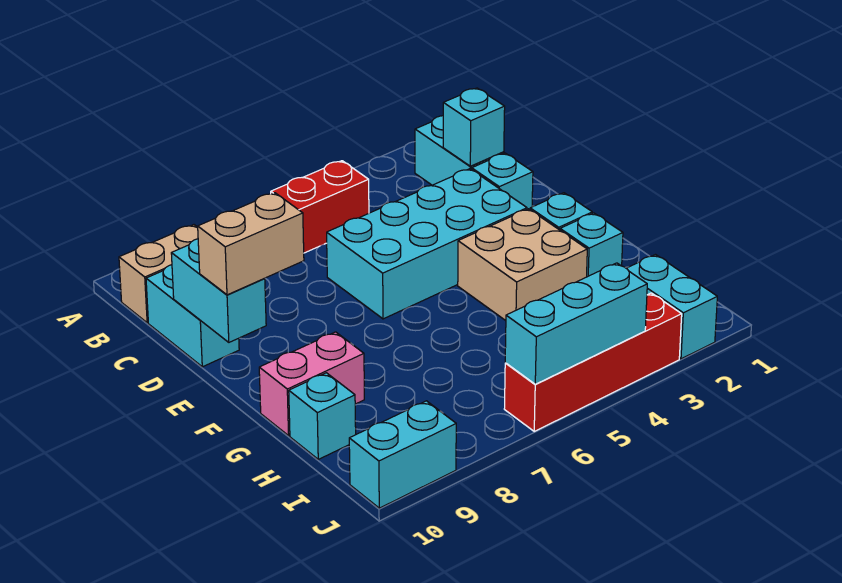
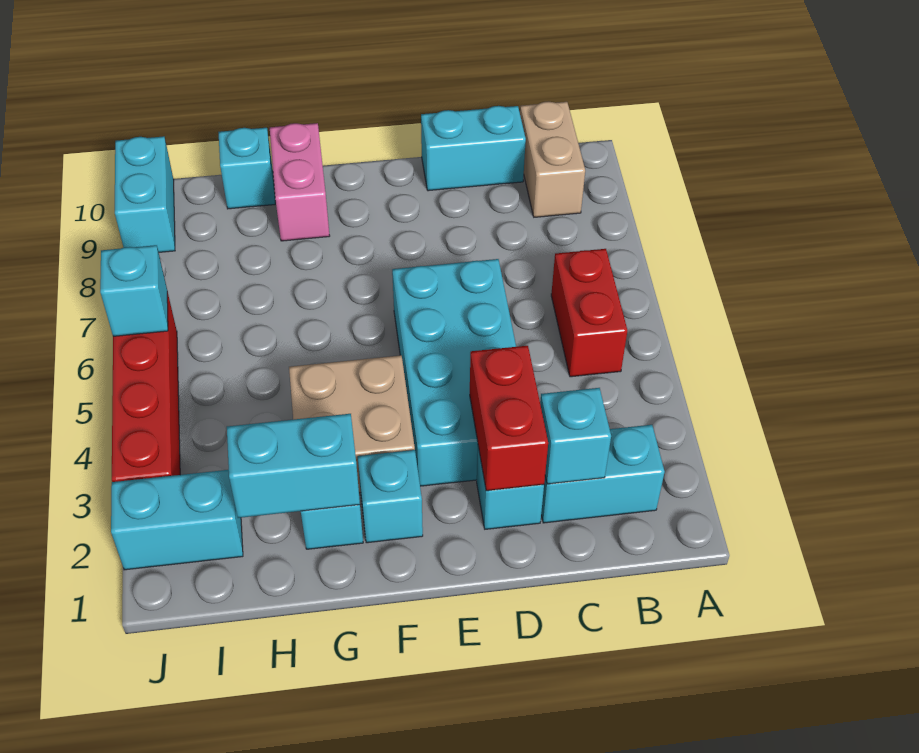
none -> red 1x2 brick [470,346,548,491]
cyan 1x2 brick [171,239,266,342] -> cyan 1x2 brick moved to [227,414,360,518]
tan 1x2 brick [198,193,304,295] -> none
cyan 1x3 brick [505,263,647,384] -> cyan 1x1 brick [100,245,168,336]

